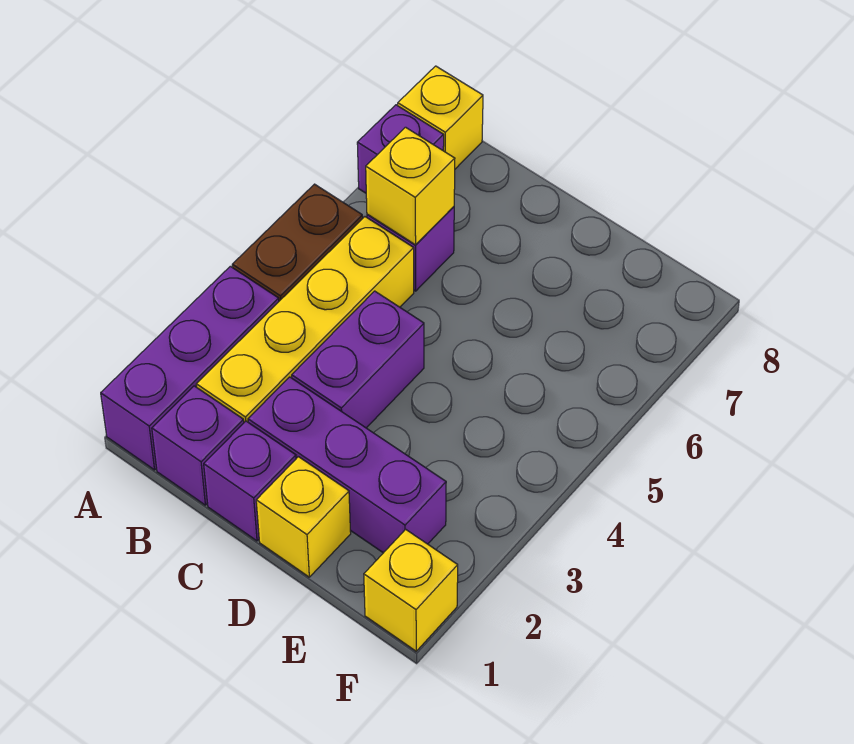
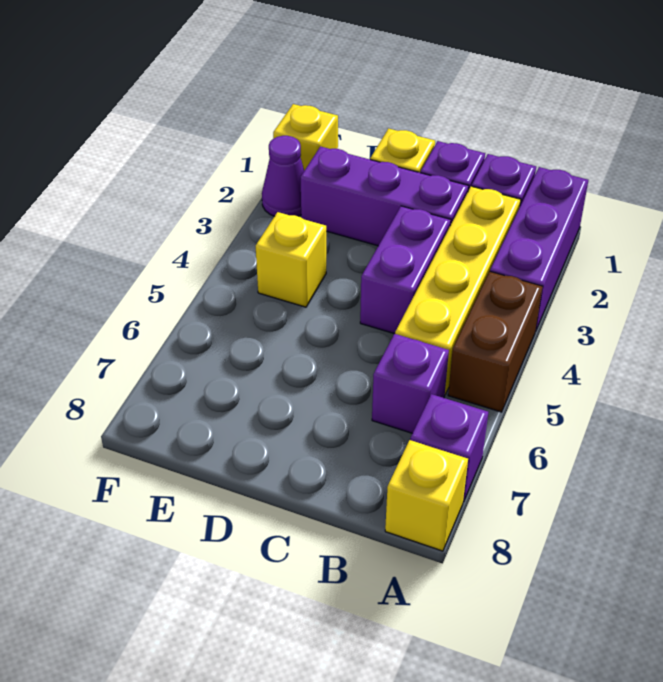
yellow 1x1 brick [366,127,455,245] -> yellow 1x1 brick moved to [256,212,326,307]
none -> purple 1x1 cone [262,136,304,216]

